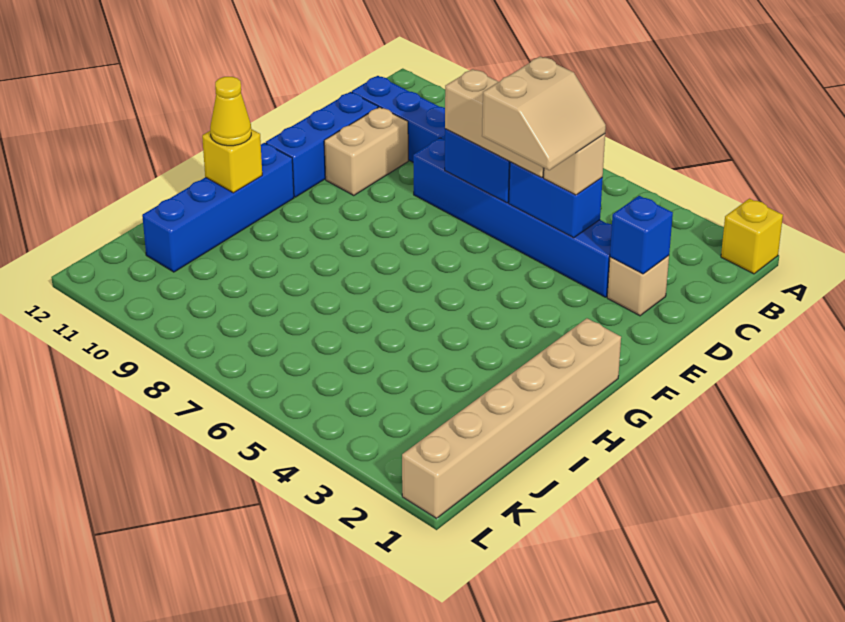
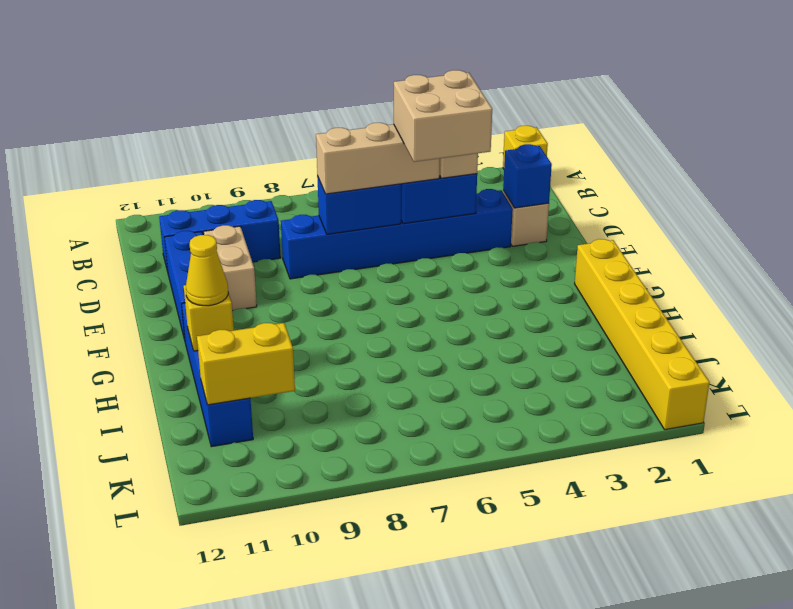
tan 2x2 slope [482,57,606,170] -> tan 2x2 brick [394,70,492,162]
tan 1x6 brick [402,318,621,518] -> yellow 1x6 brick [575,239,710,430]
none -> yellow 1x2 brick [197,323,295,405]

